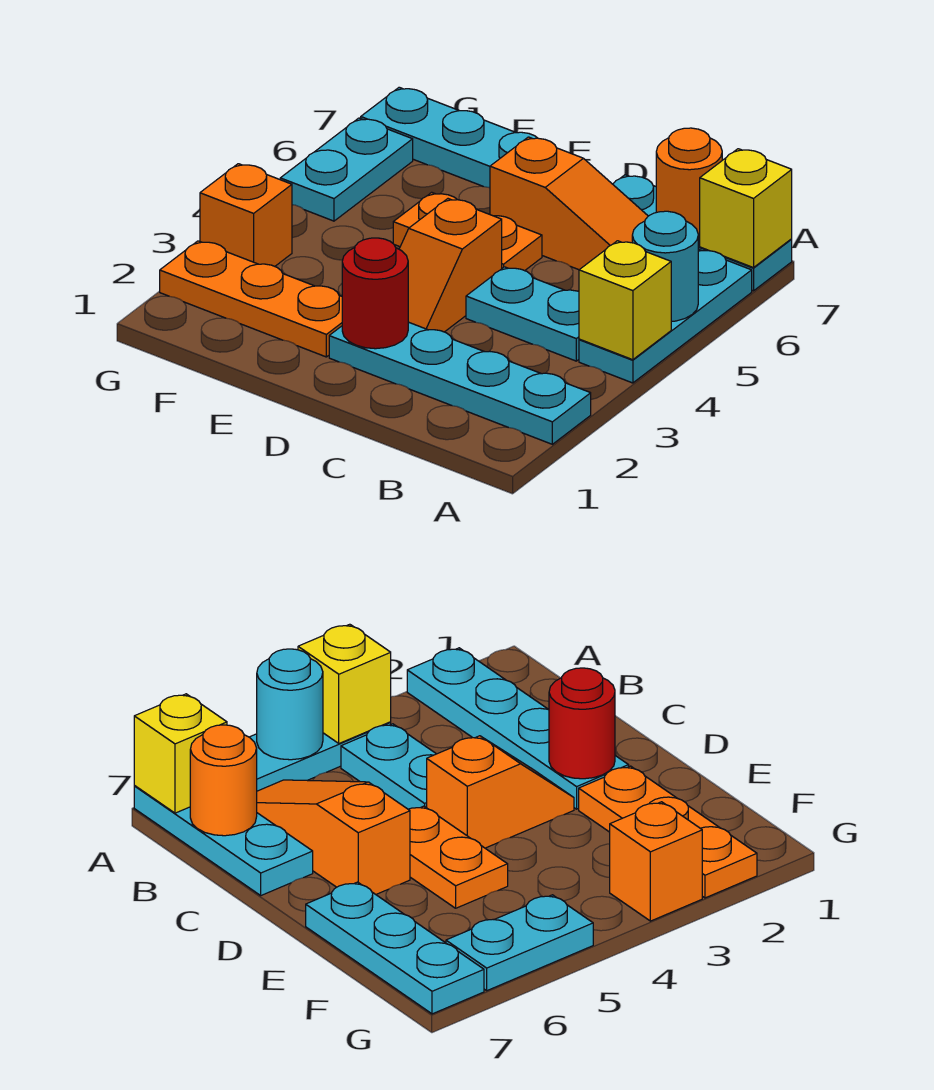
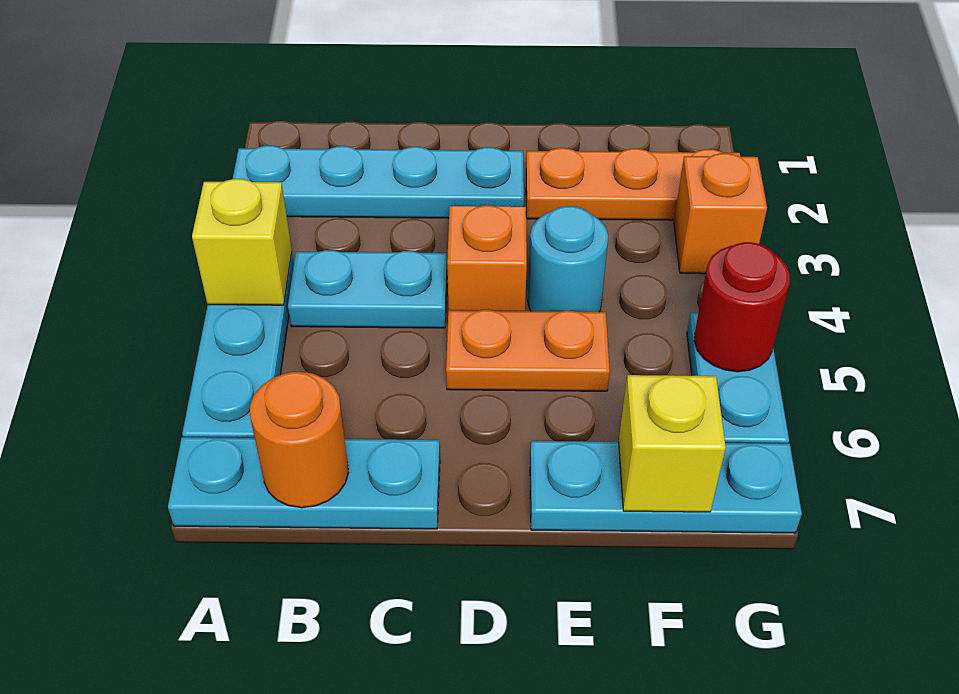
cyan 1x1 round brick [632,211,698,322] -> cyan 1x1 round brick moved to [528,206,608,312]
yellow 1x1 brick [700,149,792,268] -> yellow 1x1 brick moved to [619,375,726,512]
orange 1x3 slope [490,137,648,270] -> none
red 1x1 round brick [342,238,408,349] -> red 1x1 round brick moved to [694,242,790,372]

